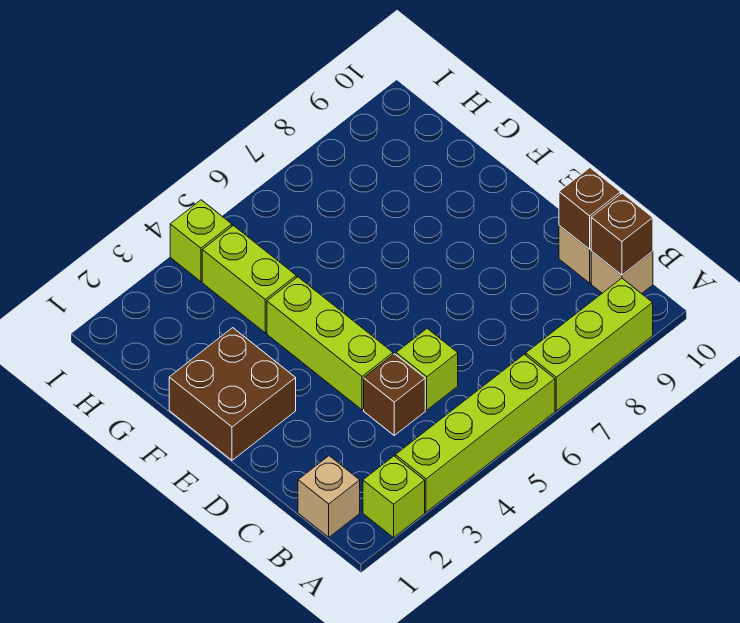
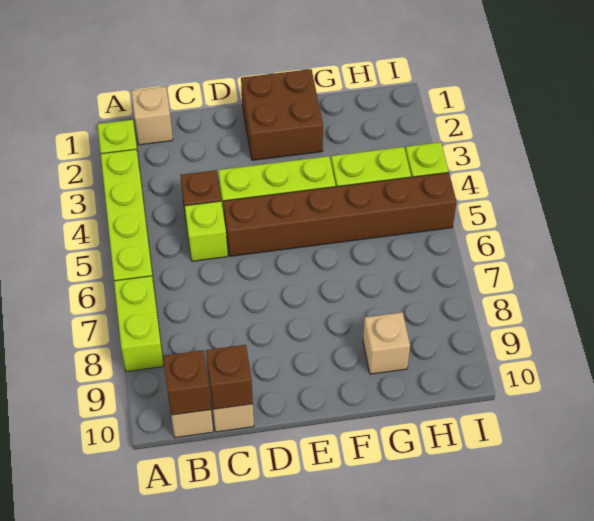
lime 1x3 brick [526,278,653,411] -> lime 1x2 brick [114,276,164,372]
none -> brown 1x6 brick [223,172,457,256]
none -> tan 1x1 brick [363,312,410,374]

